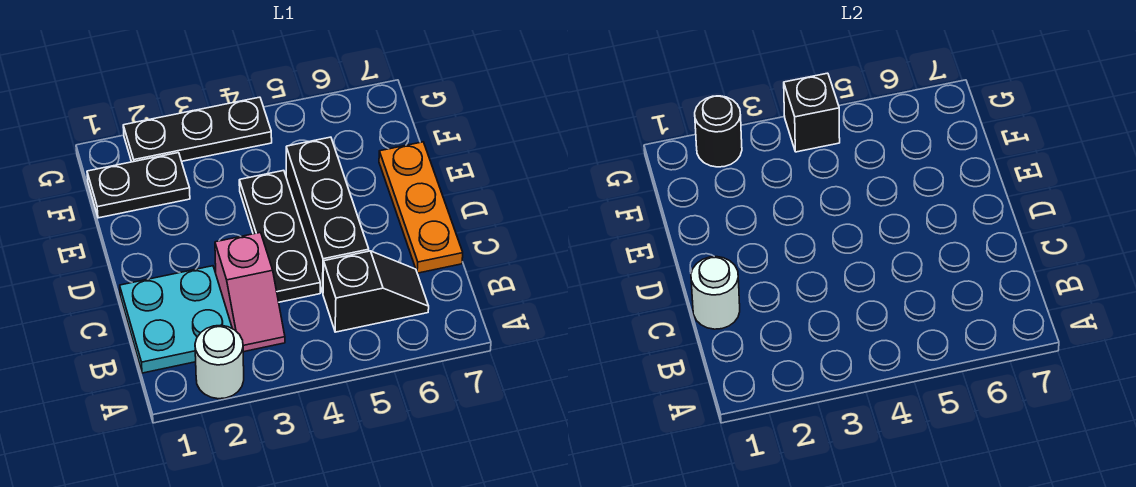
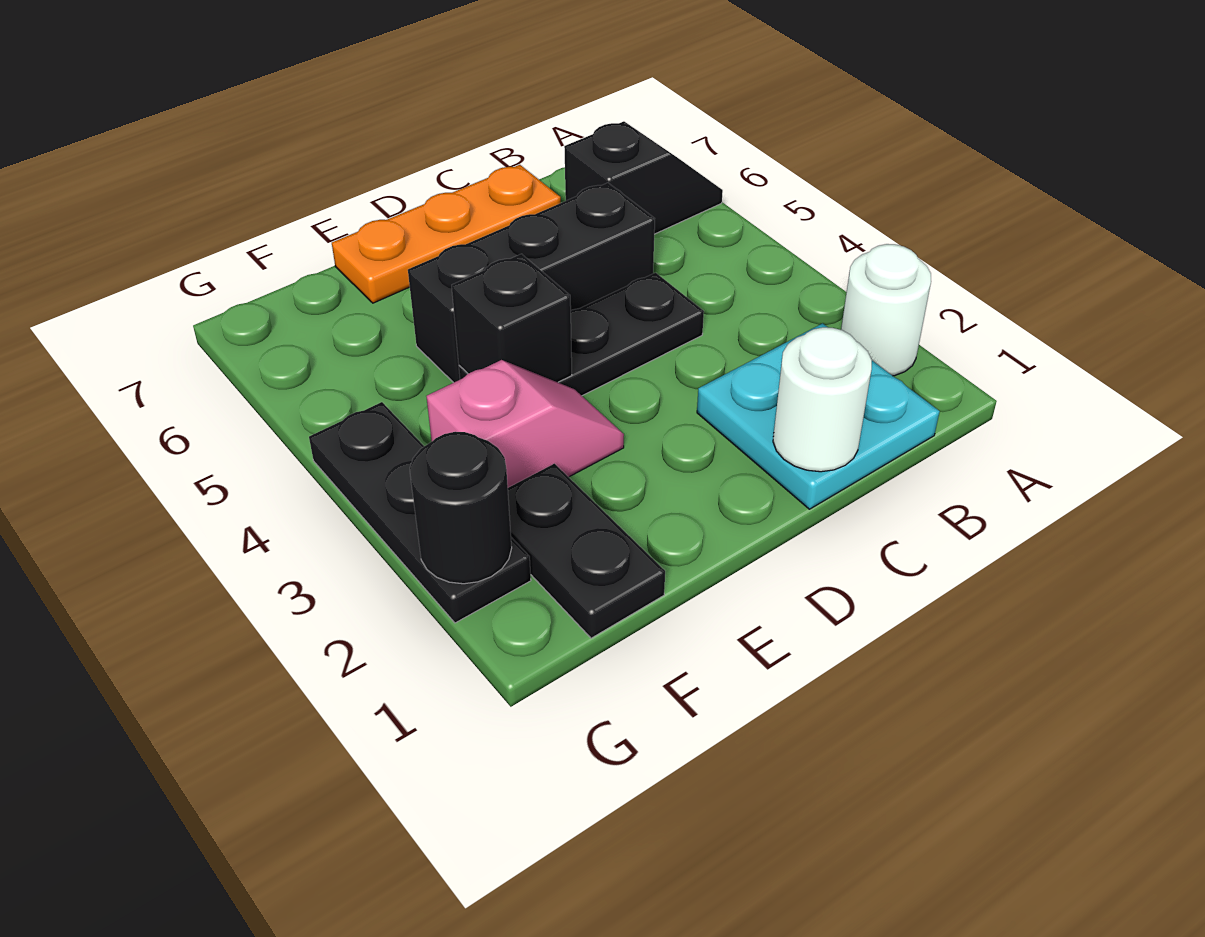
pink 1x2 slope [215,233,285,352] -> pink 1x2 slope moved to [426,360,624,488]
black 1x2 slope [323,251,429,332] -> black 1x2 slope turned to [564,121,723,234]
black 1x1 brick [784,73,840,152] -> black 1x1 brick moved to [452,254,572,382]

